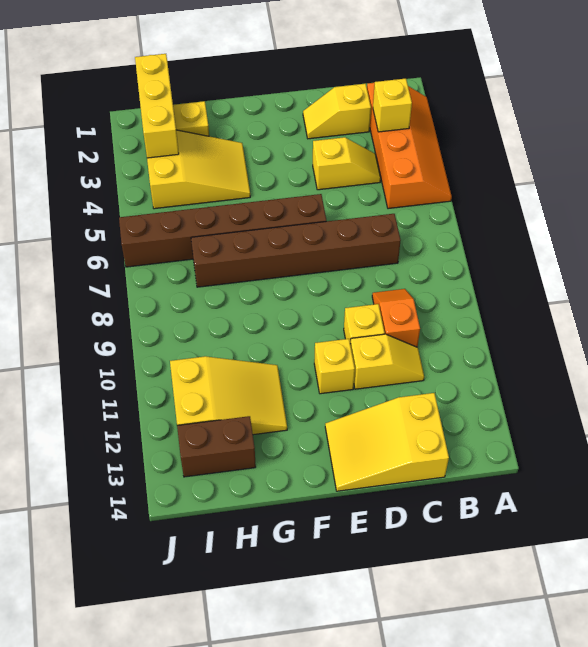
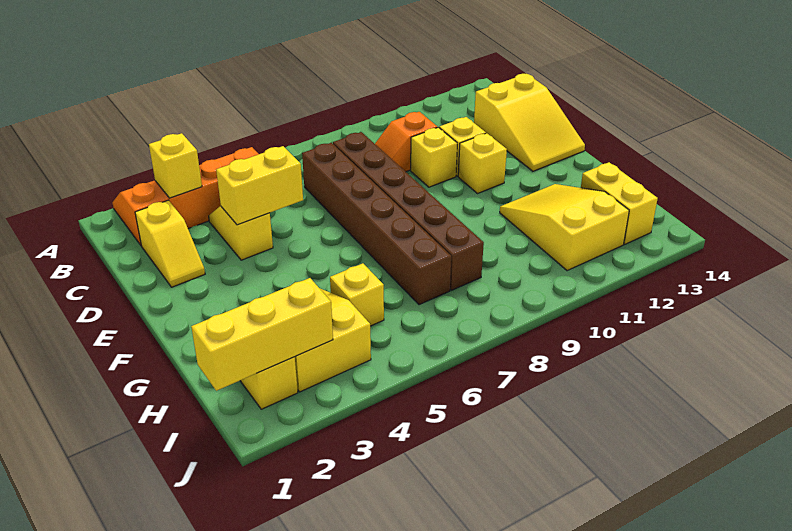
none -> yellow 1x2 brick [216,146,303,225]
brown 1x6 brick [119,194,326,267] -> brown 1x6 brick moved to [333,132,484,290]
none -> yellow 1x1 brick [330,263,384,326]
brown 1x2 brick [177,416,256,477] -> yellow 1x2 brick [581,162,658,244]

